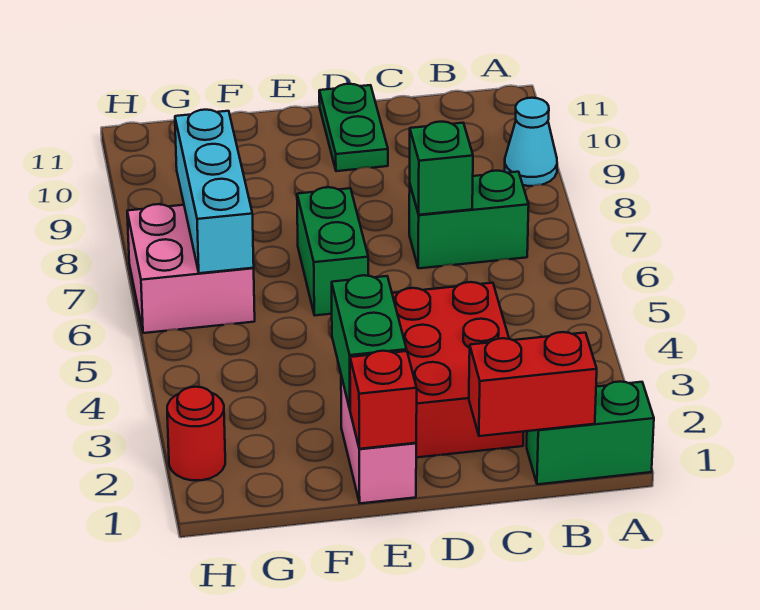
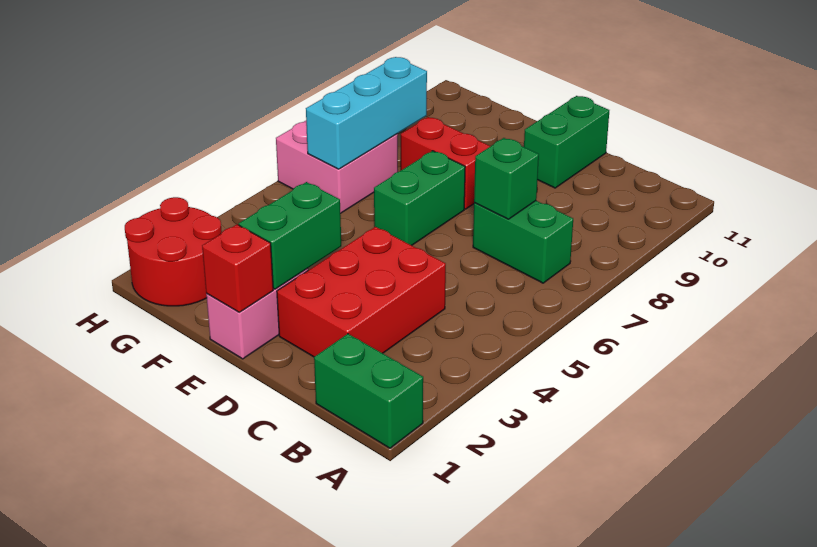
cyan 1x1 cone [505,98,557,186] -> none
red 1x2 brick [469,332,597,436] -> red 1x2 brick moved to [401,117,490,209]
green 1x2 plate [319,84,388,171] -> green 1x2 brick [524,96,609,188]
red 1x1 round brick [167,387,225,480] -> red 2x2 round brick [125,197,222,306]

